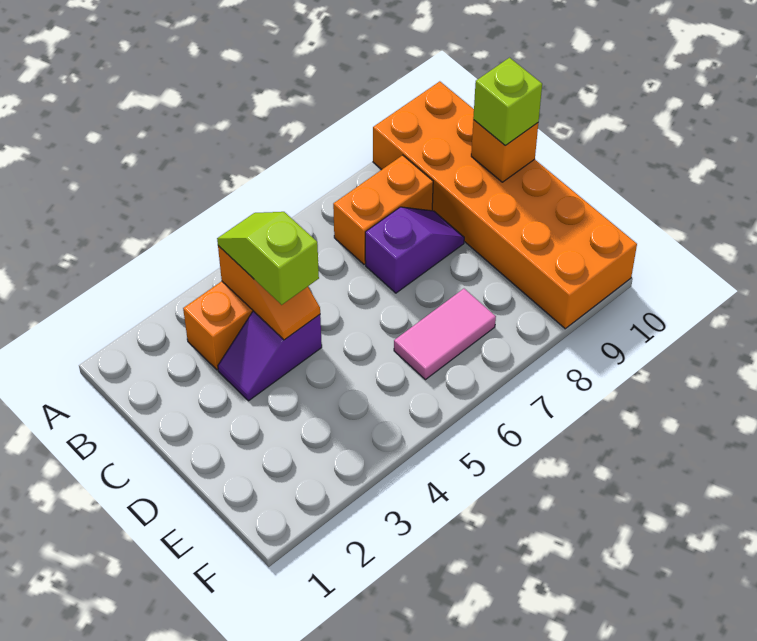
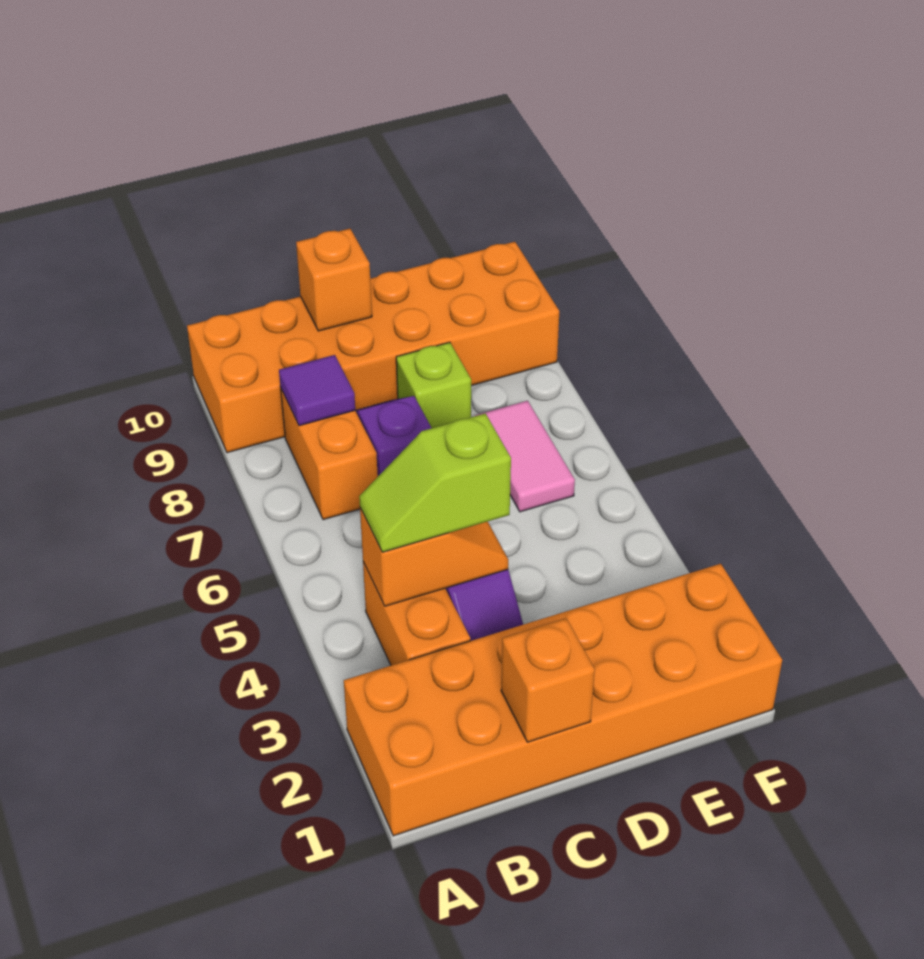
none -> orange 2x6 brick [344,564,782,836]
none -> purple 1x1 tile [279,355,355,426]
none -> orange 1x1 brick [501,618,595,742]
lime 1x1 brick [473,58,542,146] -> lime 1x1 brick moved to [396,342,471,428]

